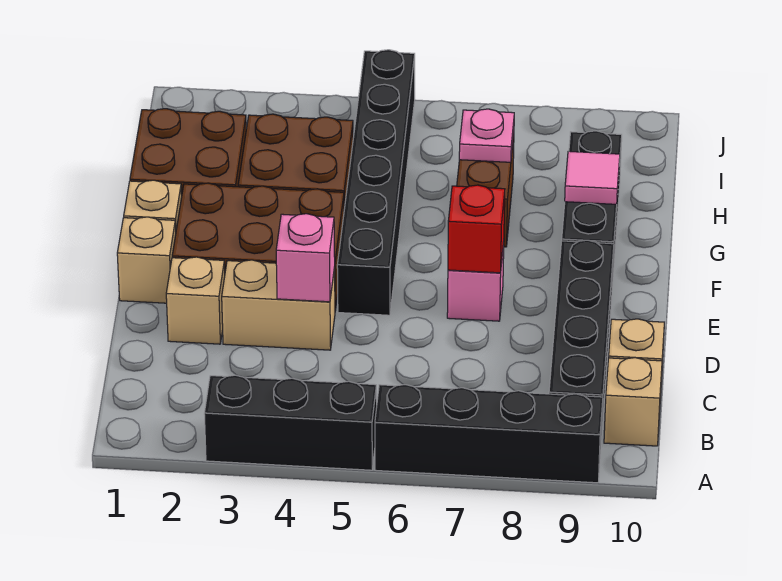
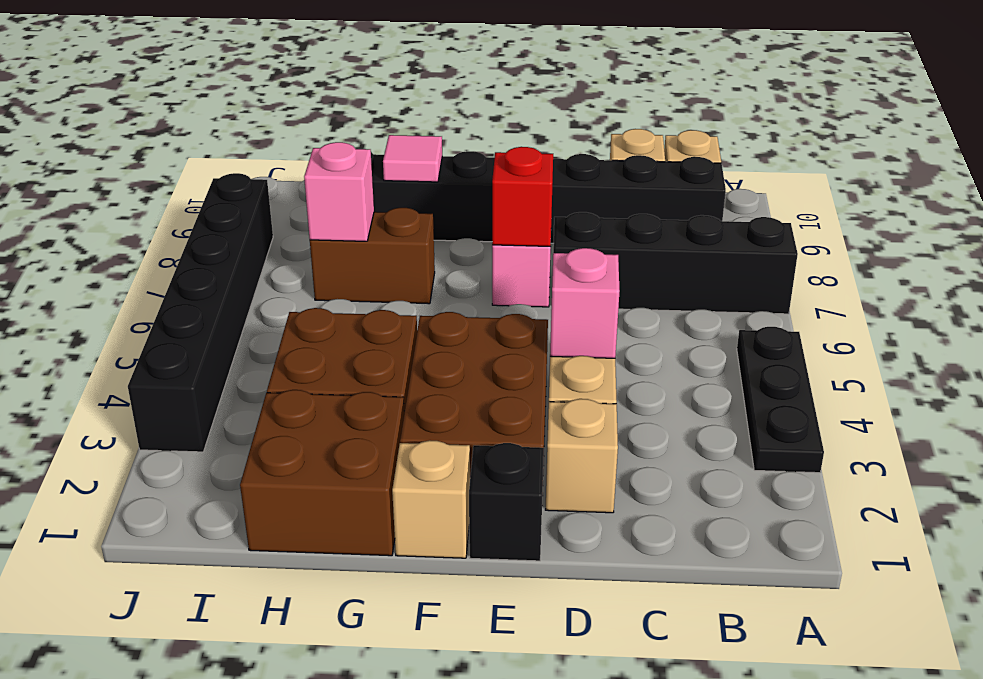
black 1x3 brick [204,375,377,470] -> black 1x3 plate [737,327,824,473]
black 1x4 brick [375,385,603,483] -> black 1x4 brick turned to [553,212,798,314]
tan 1x1 brick [117,217,176,303] -> black 1x1 brick [469,443,544,561]
black 1x6 brick [337,50,415,315] -> black 1x6 brick turned to [128,173,273,452]
pink 1x1 plate [459,109,514,162] -> pink 1x1 brick [304,142,374,241]

